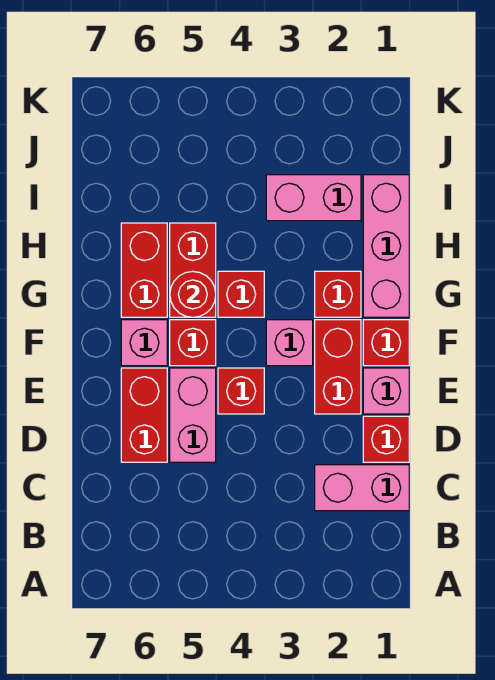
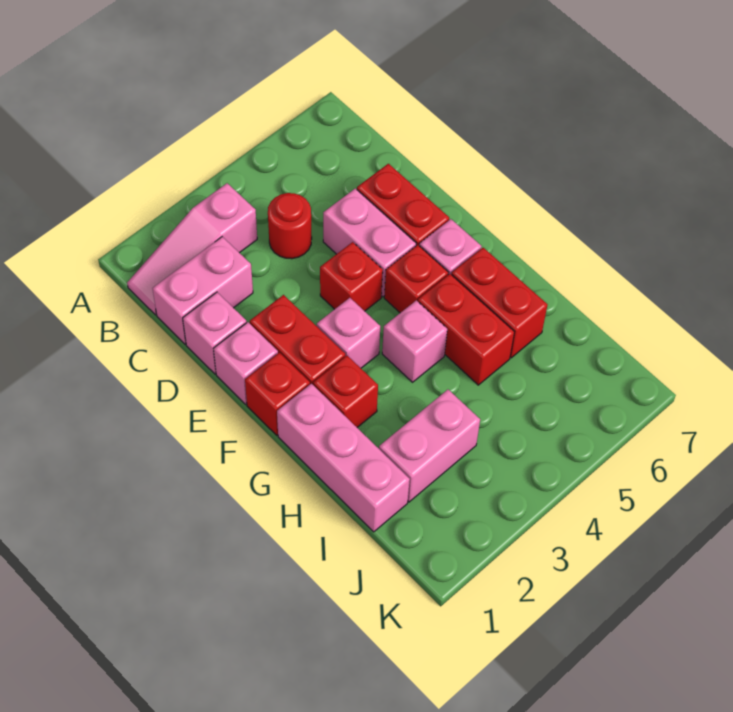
none -> pink 1x3 slope [127,183,257,315]
red 1x1 brick [363,416,409,462] -> pink 1x1 brick [183,292,247,374]
red 1x1 brick [218,271,264,317] -> pink 1x1 brick [382,300,447,382]
red 1x1 round brick [170,271,216,317] -> red 1x1 round brick moved to [268,193,312,259]

